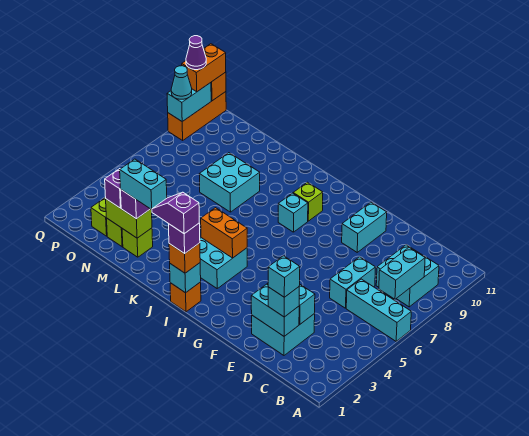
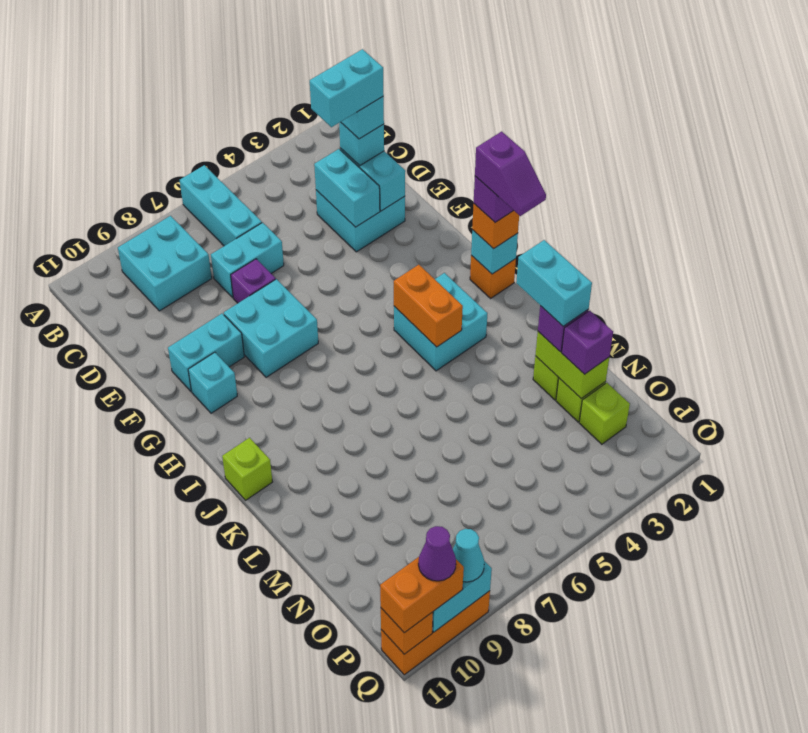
cyan 1x2 brick [379,248,425,299] -> cyan 1x2 brick moved to [310,49,384,127]
none -> purple 1x1 brick [231,259,276,303]
cyan 1x1 brick [278,193,308,232] -> cyan 1x1 brick moved to [188,352,237,413]
lime 1x1 brick [293,182,323,221] -> lime 1x1 brick moved to [222,438,272,500]
cyan 2x2 brick [199,153,260,212] -> cyan 2x2 brick moved to [224,279,318,377]

